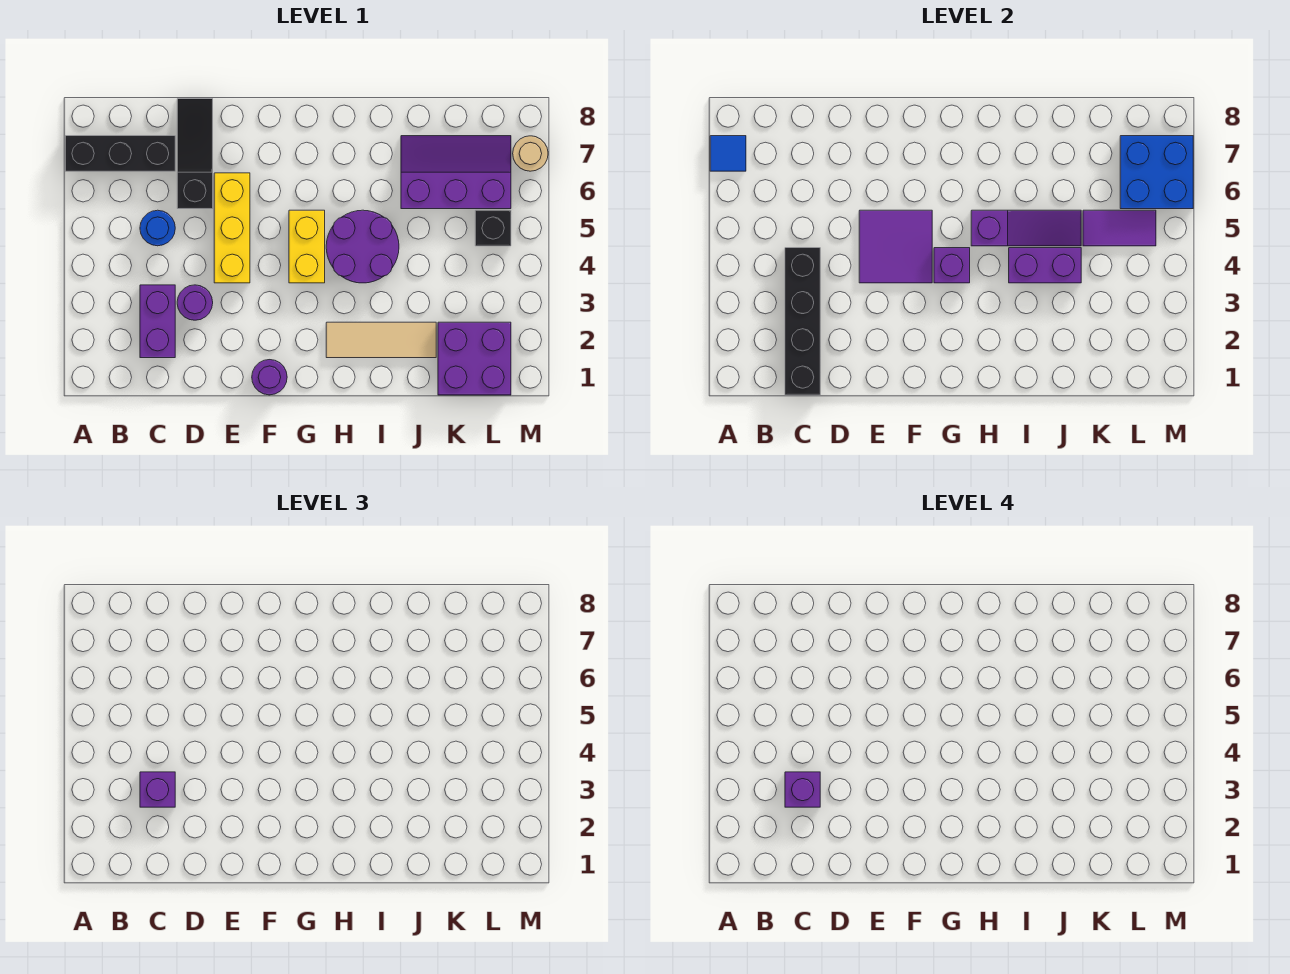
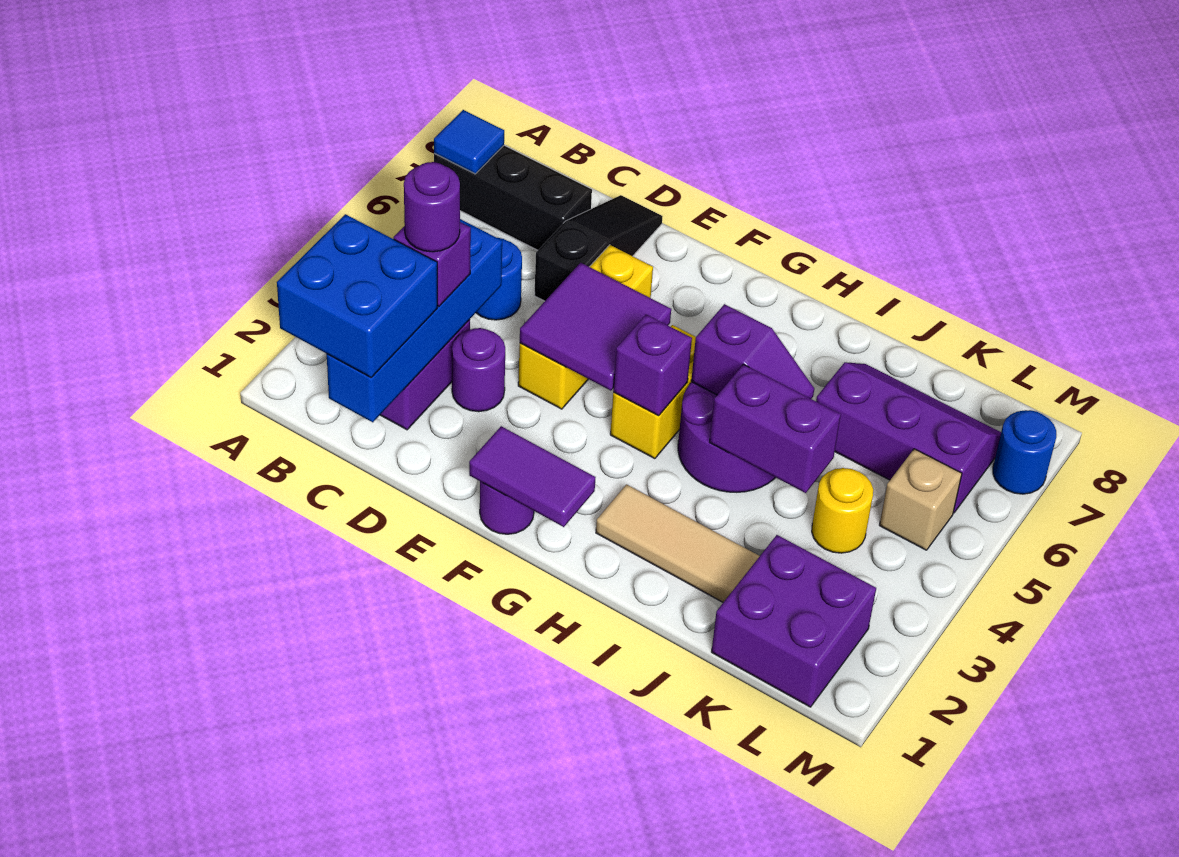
black 1x4 brick [785,248,820,395] -> blue 1x4 brick [327,219,502,422]
purple 1x1 brick [785,772,820,807] -> purple 1x1 round brick [404,162,460,252]
purple 1x3 slope [971,210,1081,246] -> purple 1x2 slope [691,304,814,399]
none -> yellow 1x1 round brick [812,468,873,553]
purple 1x2 tile [1083,210,1156,246] -> purple 1x2 tile moved to [469,426,596,527]
black 1x1 brick [475,210,511,246] -> tan 1x1 brick [879,449,962,550]
blue 2x2 brick [1120,136,1193,209] -> blue 2x2 brick moved to [277,214,437,378]
tan 1x1 round brick [513,136,548,171] -> blue 1x1 round brick [993,410,1056,494]

